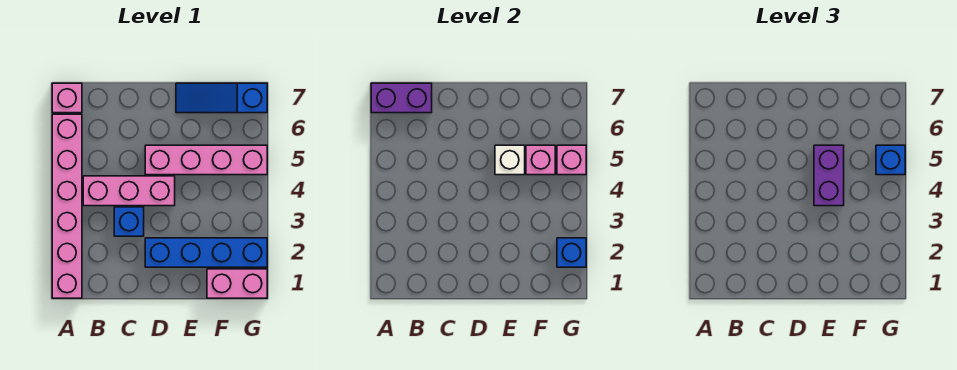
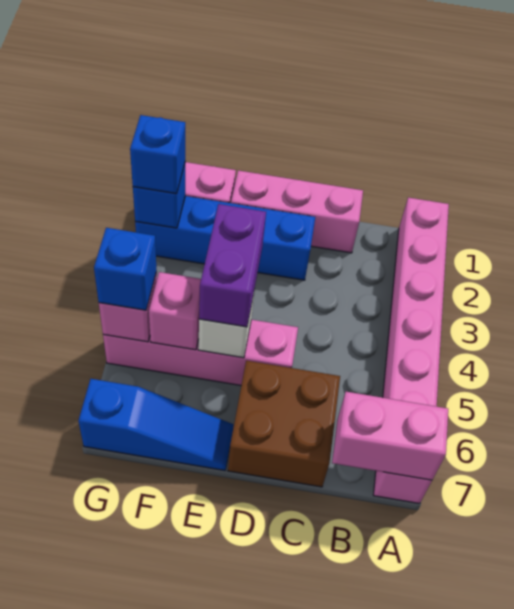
purple 1x2 brick [371,83,432,113] -> pink 1x2 brick [332,392,448,480]
pink 1x3 brick [83,176,175,206] -> pink 1x3 brick moved to [231,170,363,253]
blue 1x1 brick [114,207,144,236] -> blue 1x1 brick moved to [130,115,185,194]
none -> brown 2x2 brick [228,361,340,487]

